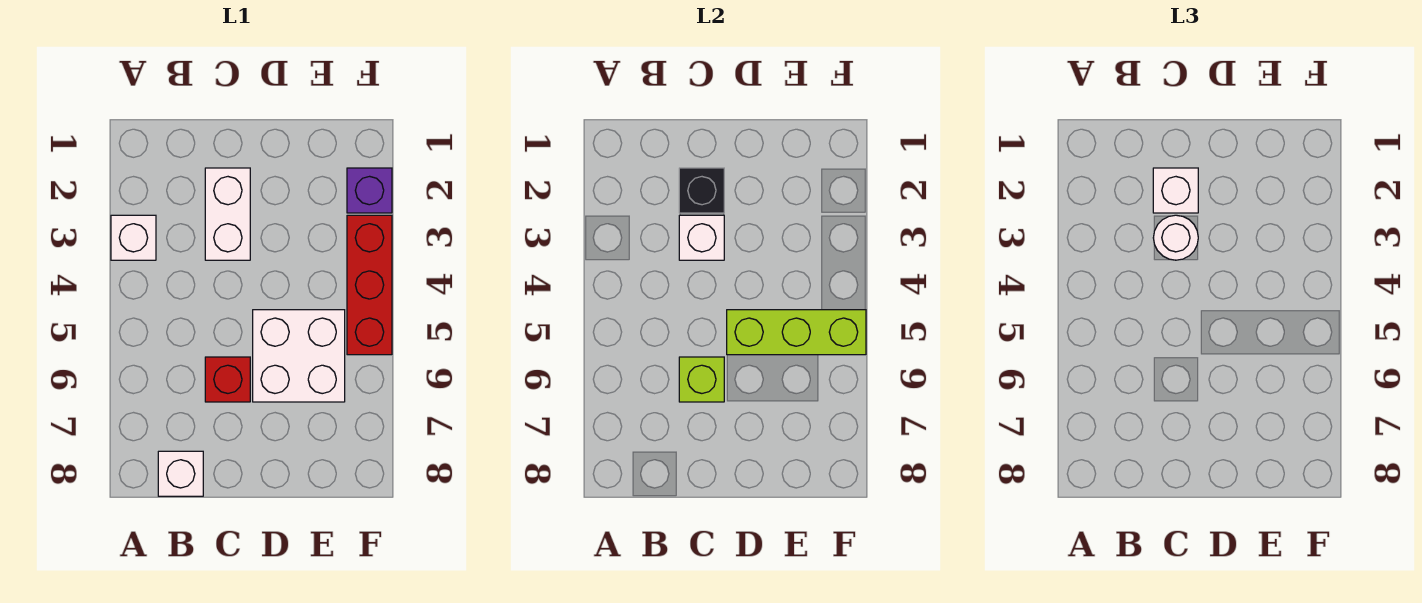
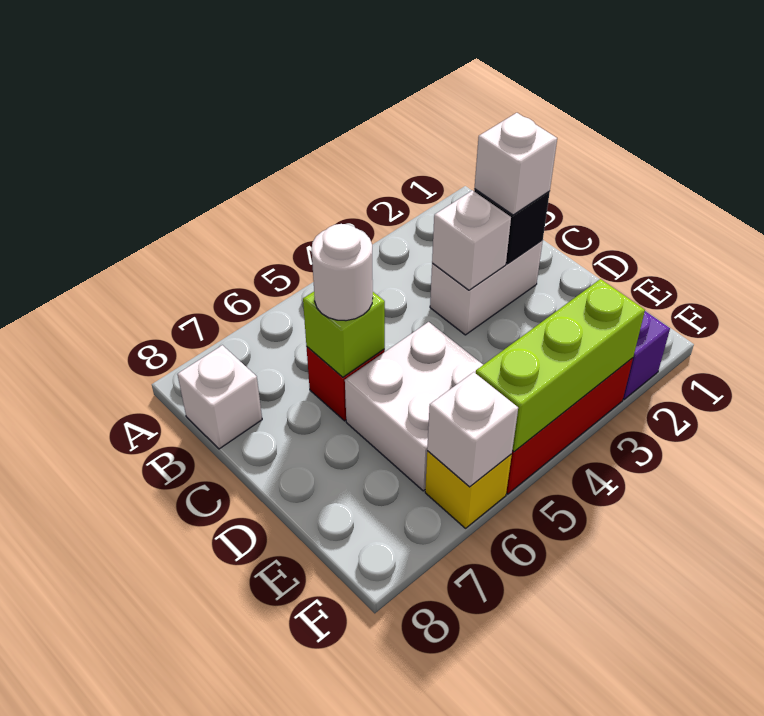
white 1x1 brick [111,215,156,260] -> white 1x1 brick moved to [427,372,518,487]
white 1x1 round brick [1153,215,1198,260] -> white 1x1 round brick moved to [312,224,373,321]
lime 1x3 brick [727,310,866,355] -> lime 1x3 brick turned to [476,279,645,452]
none -> yellow 1x1 brick [425,451,512,528]

